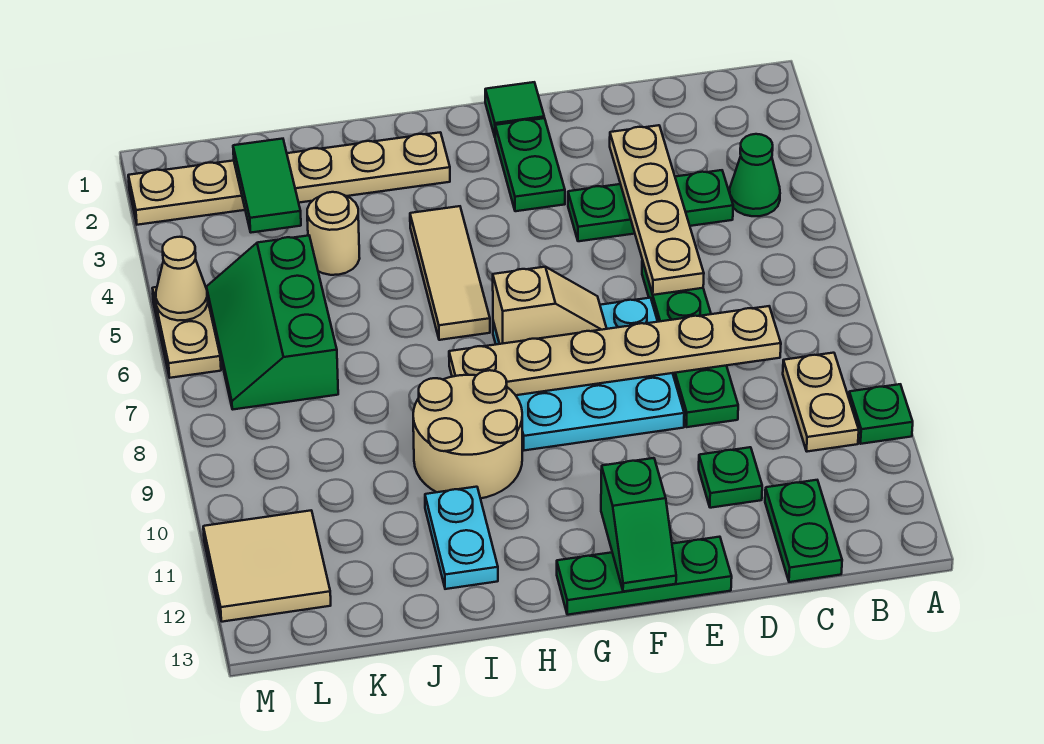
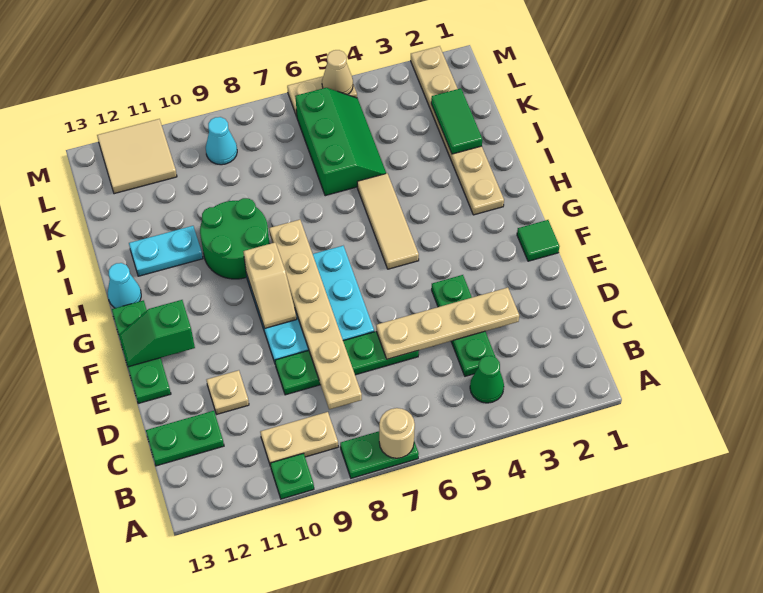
green 1x1 plate [699,447,762,508] -> tan 1x1 plate [207,370,249,414]
green 1x2 plate [495,118,565,211] -> green 1x2 plate moved to [340,431,419,478]
tan 1x2 slope [493,267,607,344] -> tan 1x2 slope moved to [243,243,297,328]
tan 1x3 tile [410,206,490,340] -> tan 1x3 tile turned to [357,173,419,269]
tan 2x2 round brick [413,370,522,498] -> green 2x2 round brick [200,198,269,279]
none -> cyan 1x1 cone [108,263,141,308]
tan 1x1 round brick [307,192,360,275] -> tan 1x1 round brick moved to [379,408,415,458]
green 1x2 tile [233,139,301,233] -> green 1x2 tile turned to [431,88,482,154]
green 2x3 slope [207,235,338,409] -> green 2x3 slope turned to [295,88,386,196]
none -> cyan 1x1 cone [206,117,237,165]

